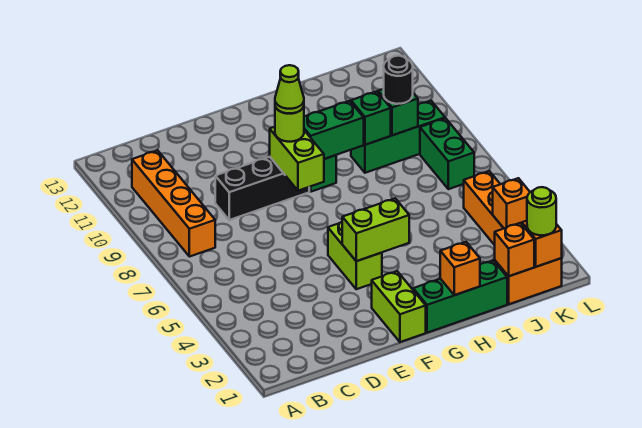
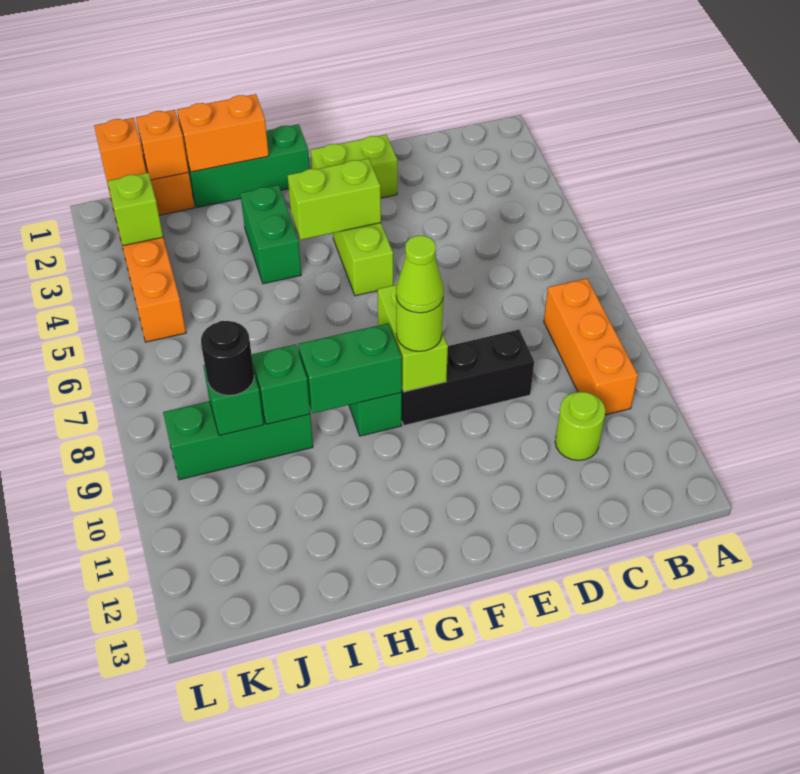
orange 1x4 brick [132,150,215,257] -> orange 1x3 brick [544,278,638,415]
lime 1x2 brick [372,271,426,342] -> lime 1x2 brick turned to [311,135,397,198]
orange 1x1 brick [440,242,480,295] -> orange 1x2 brick [177,94,269,172]
lime 1x1 round brick [527,187,556,235] -> lime 1x1 round brick moved to [555,392,605,461]
orange 1x1 brick [493,178,530,228] -> lime 1x1 brick [108,173,163,246]
green 1x2 brick [420,118,474,189] -> green 1x2 brick moved to [240,185,301,284]

